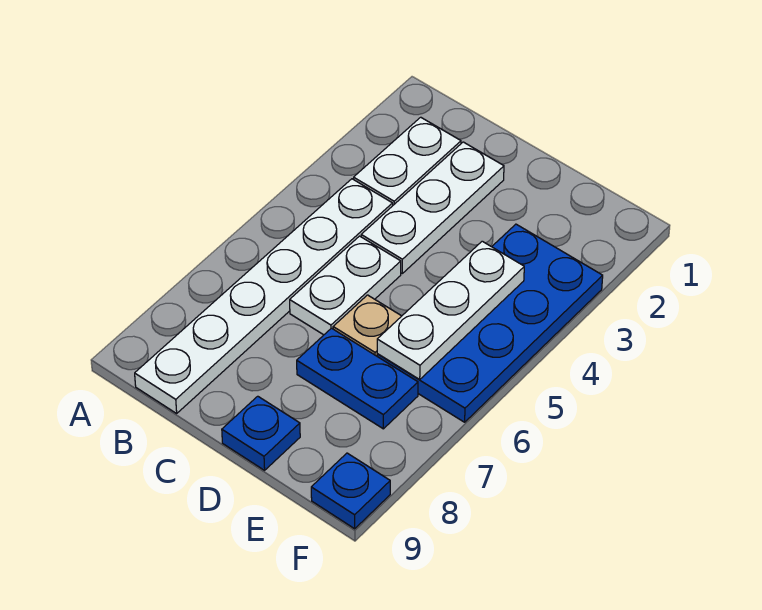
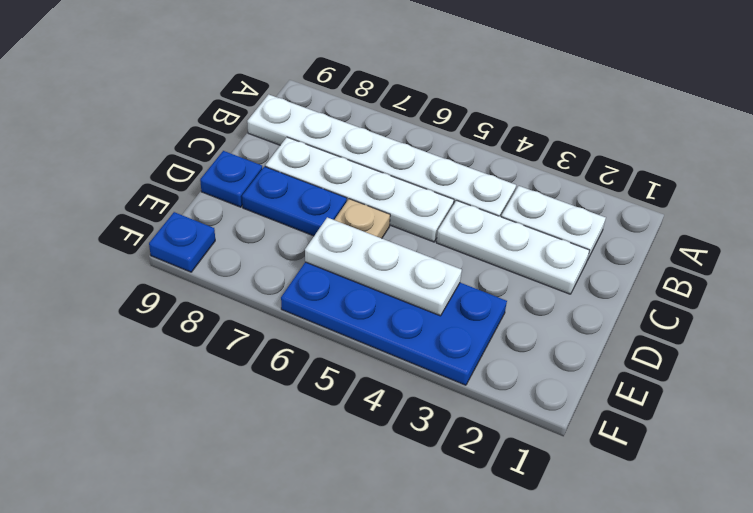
white 1x2 plate [290,236,401,335] -> white 1x4 plate [265,137,454,242]
blue 1x2 plate [297,328,418,429] -> blue 1x2 plate turned to [242,167,347,236]

